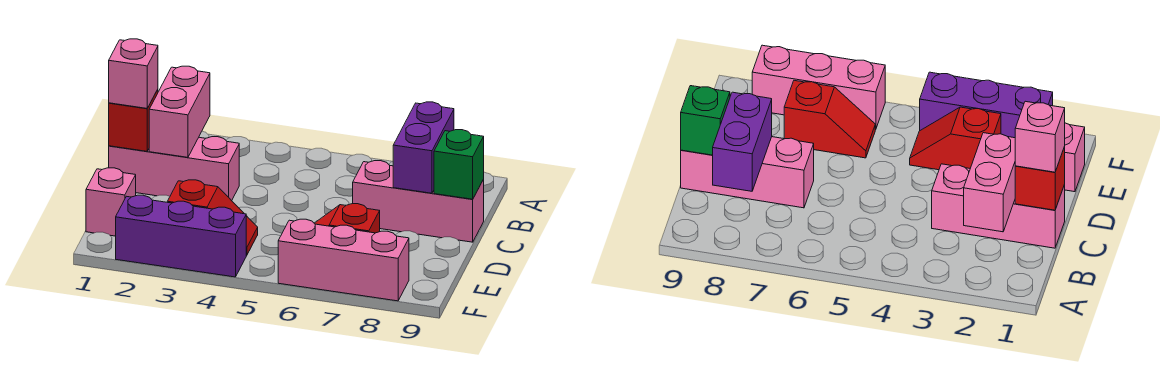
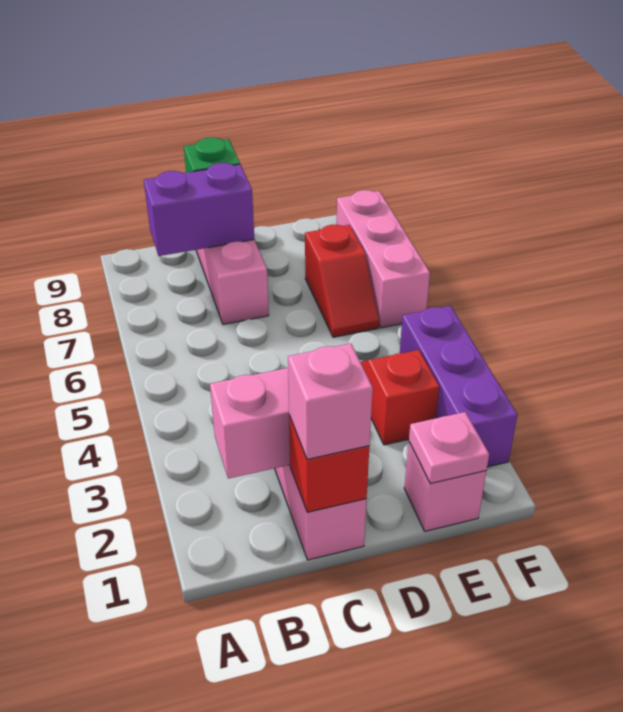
none -> pink 1x1 plate [409,412,489,484]

